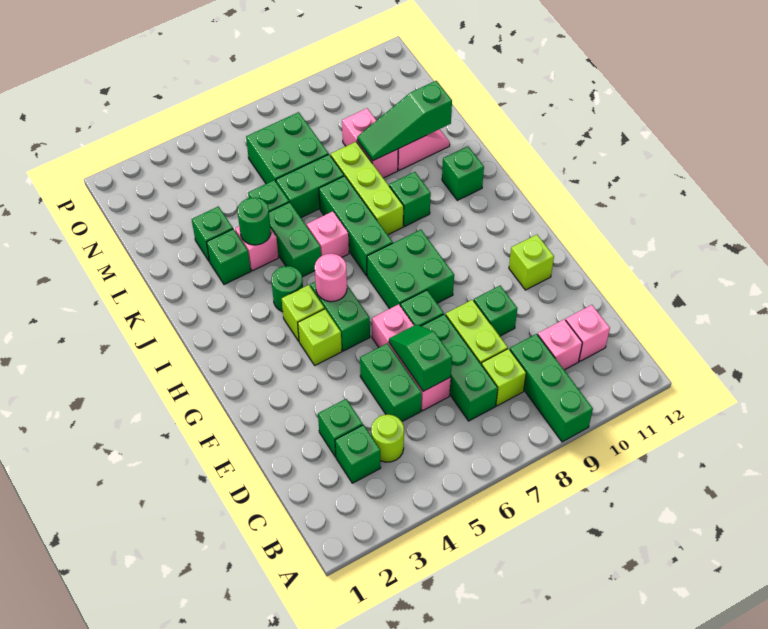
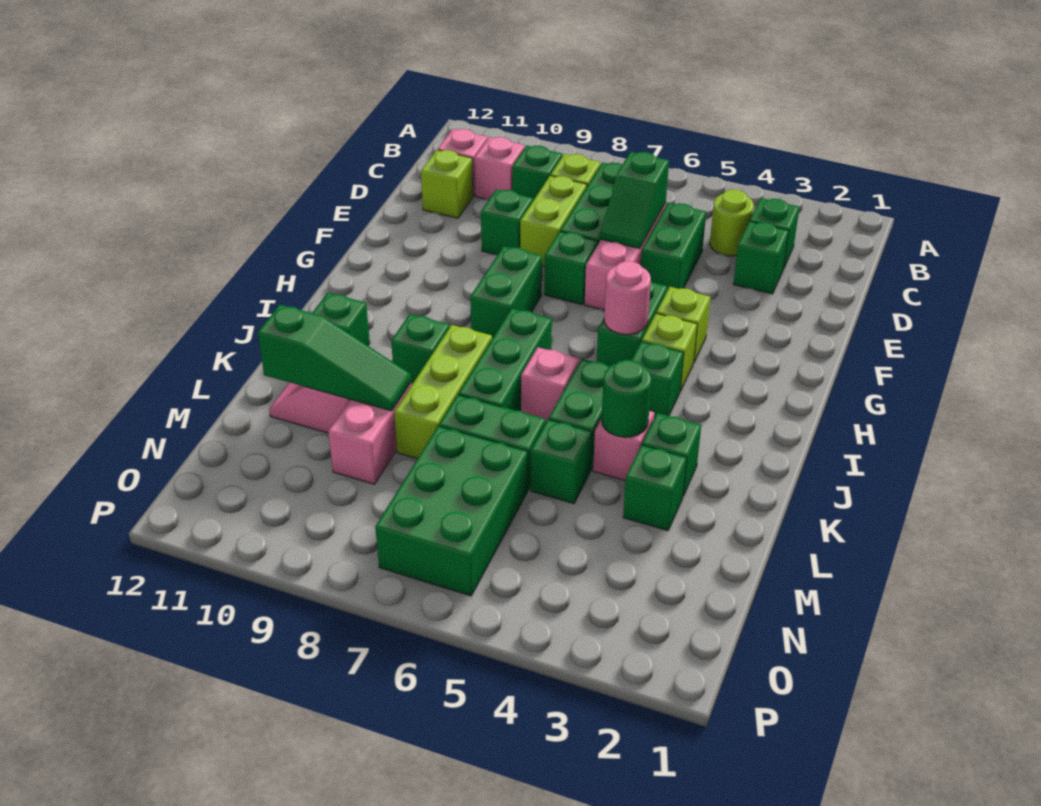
green 1x3 brick [510,334,593,442] -> green 1x1 brick [512,146,562,201]
lime 1x1 brick [509,235,554,290] -> lime 1x1 brick moved to [421,150,473,218]
green 2x2 brick [367,230,454,309] -> green 1x2 brick [470,246,542,338]
green 1x1 round brick [271,266,303,312] -> green 1x1 brick [632,341,684,417]
green 2x2 brick [246,112,329,184] -> green 2x3 brick [375,426,528,596]

